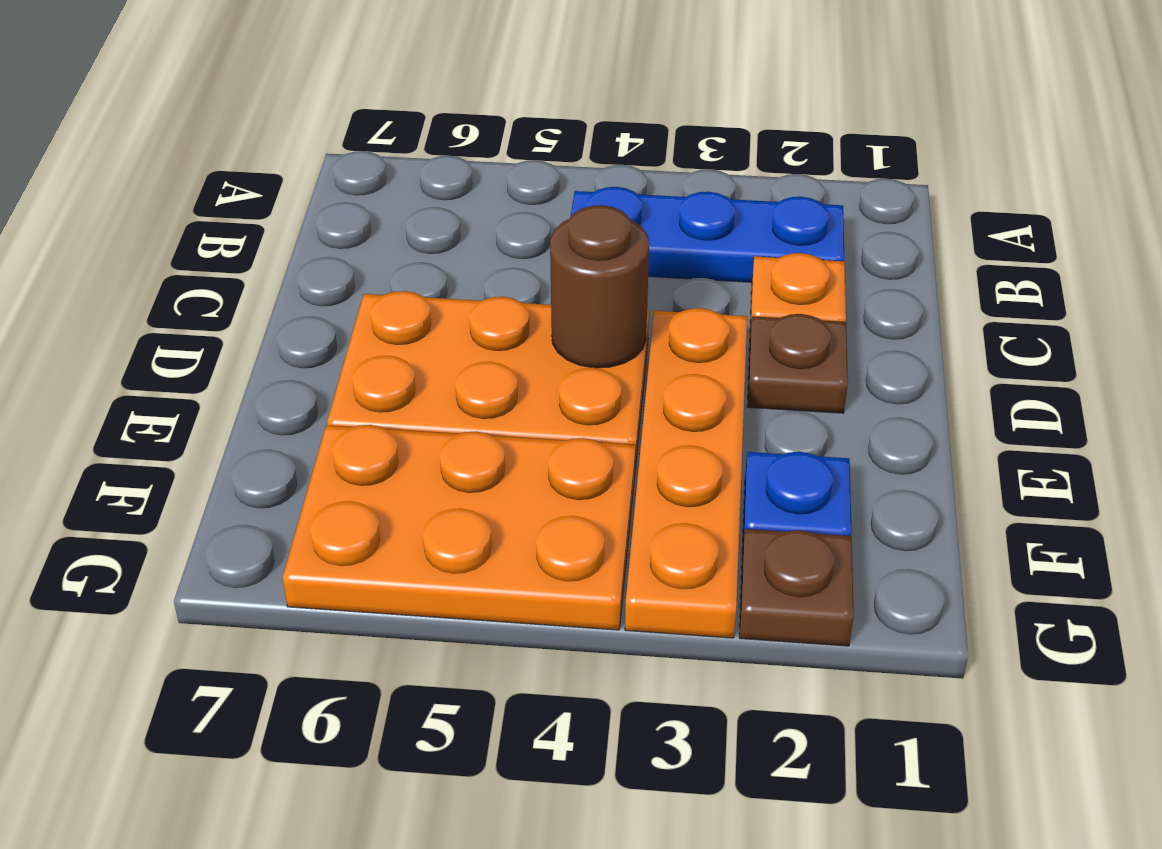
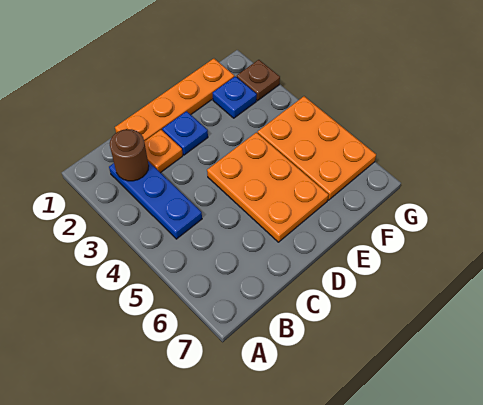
brown 1x1 plate [747,314,848,413] -> blue 1x1 plate [162,111,208,155]
orange 1x4 plate [625,308,747,638] -> orange 1x4 plate moved to [115,59,234,141]
brown 1x1 round brick [550,205,649,368] -> brown 1x1 round brick moved to [110,129,149,181]

